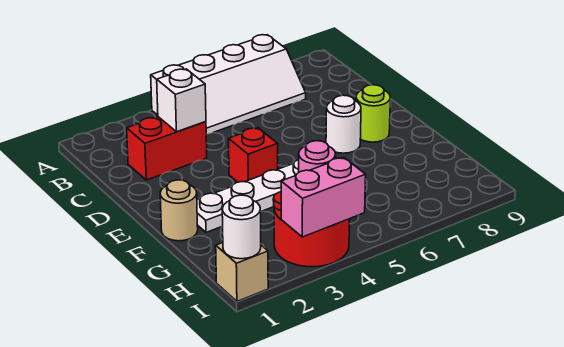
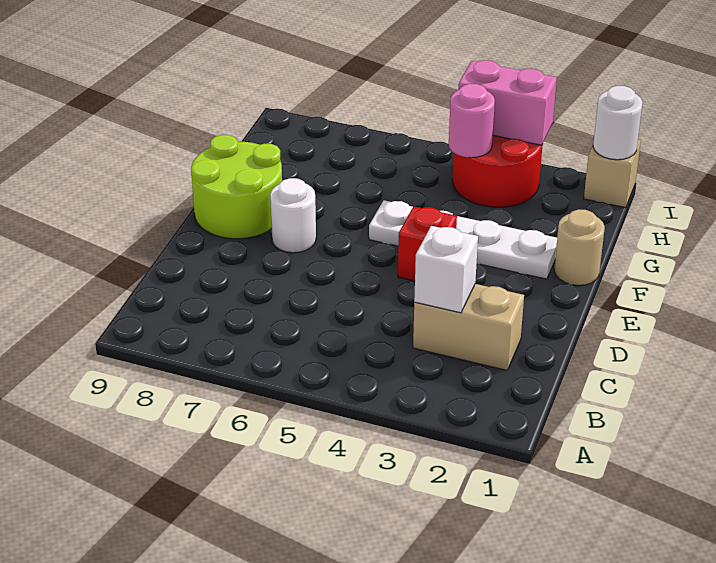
white 2x4 slope [151,35,306,134] -> none
red 1x2 brick [127,117,207,180] -> tan 1x2 brick [413,284,524,370]
lime 1x1 round brick [356,85,390,142] -> lime 2x2 round brick [191,135,282,239]

